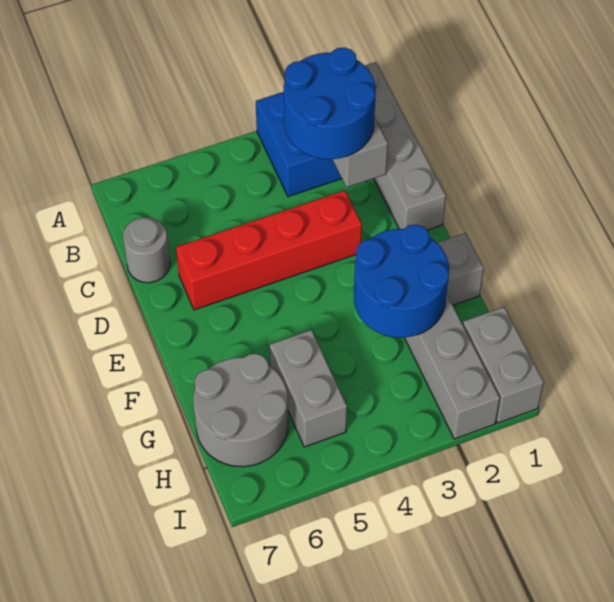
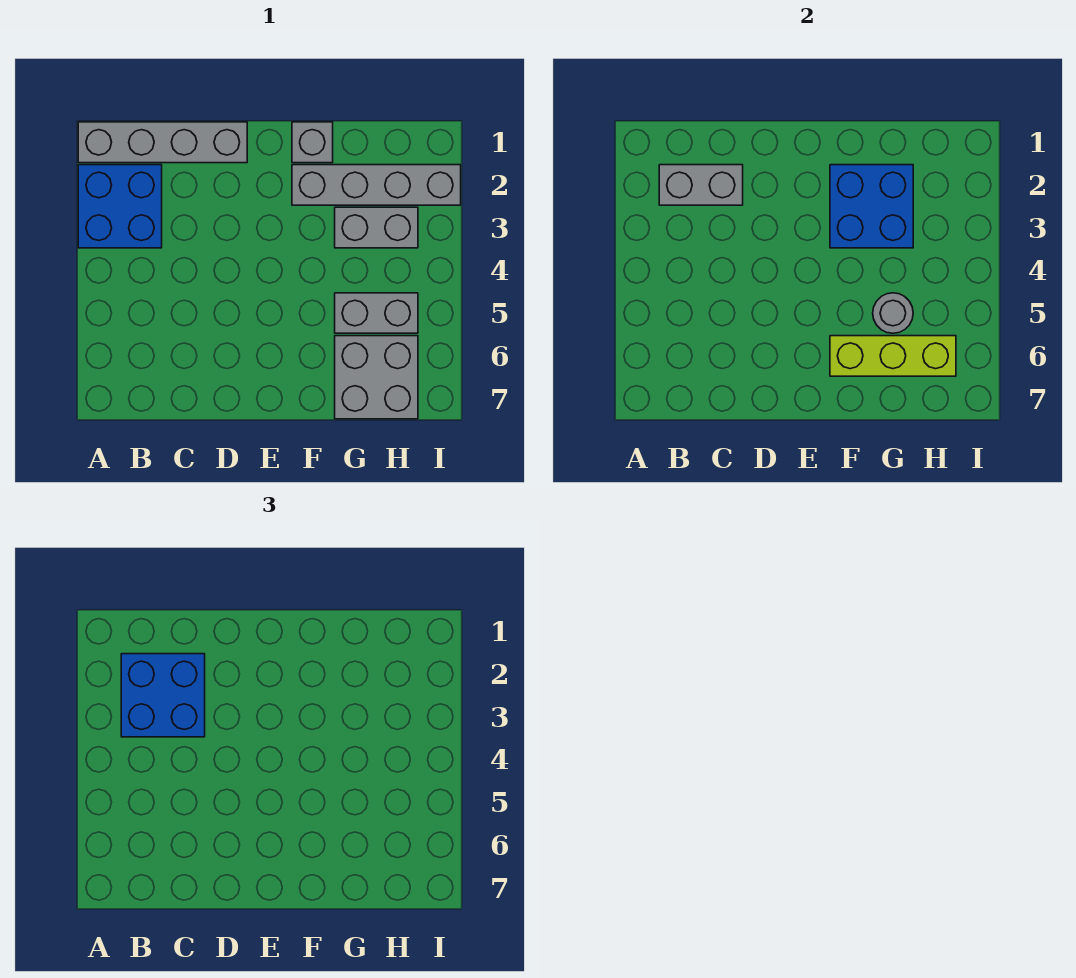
blue 2x2 round brick [284,48,376,159] -> blue 2x2 brick [121,654,205,737]
grey 1x1 round brick [123,217,170,283] -> grey 1x1 round brick moved to [873,293,913,333]
red 1x4 brick [176,190,362,310] -> none
blue 2x2 round brick [354,224,449,338] -> blue 2x2 brick [830,165,913,248]
none -> lime 1x3 brick [830,336,956,376]
grey 2x2 round brick [193,354,288,467] -> grey 2x2 brick [335,336,418,419]
grey 1x2 brick [463,307,544,423] -> grey 1x2 brick moved to [335,207,418,248]

